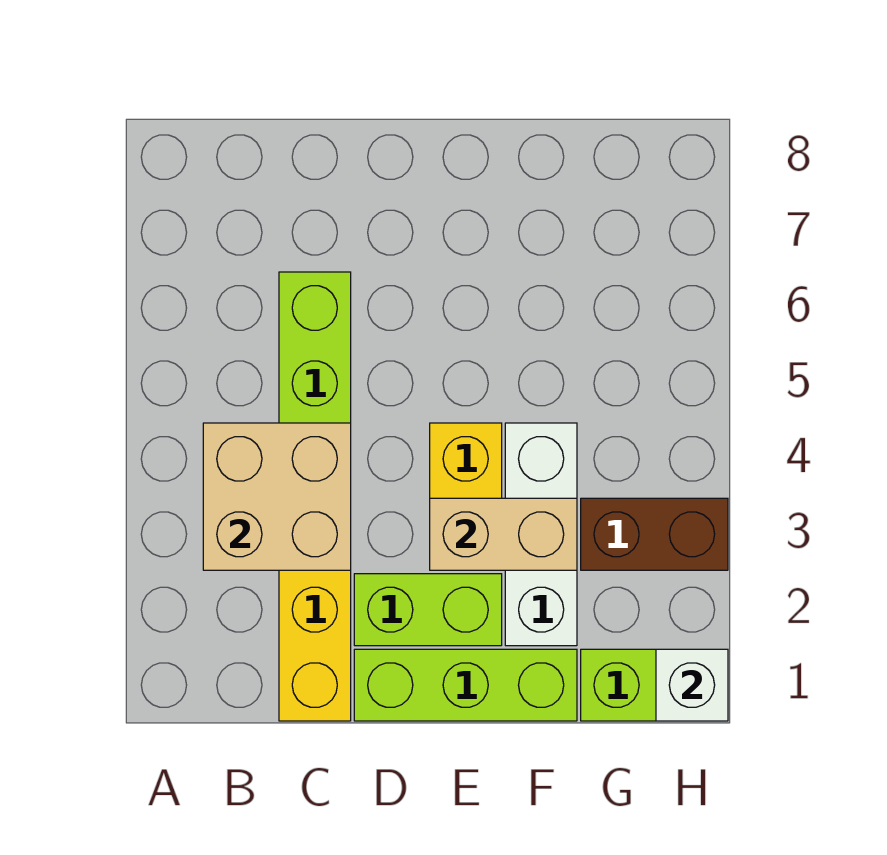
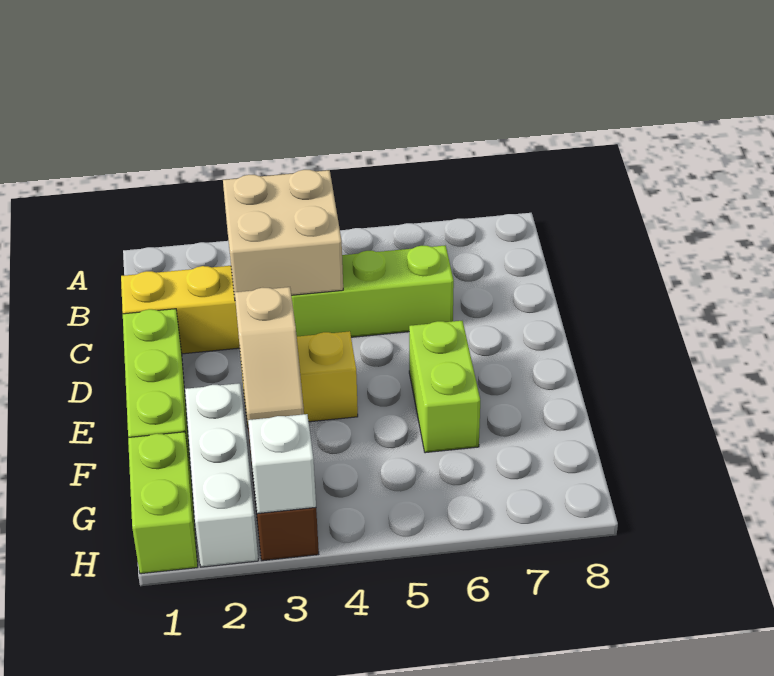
lime 1x2 brick [354,574,502,646] -> lime 1x2 brick moved to [409,321,480,453]
tan 1x2 brick [430,498,577,570] -> tan 1x2 slope [235,287,304,422]
white 1x3 brick [505,423,577,646] -> white 1x3 brick turned to [185,383,258,567]
white 1x1 brick [656,649,728,721] -> white 1x1 brick moved to [248,414,316,514]

